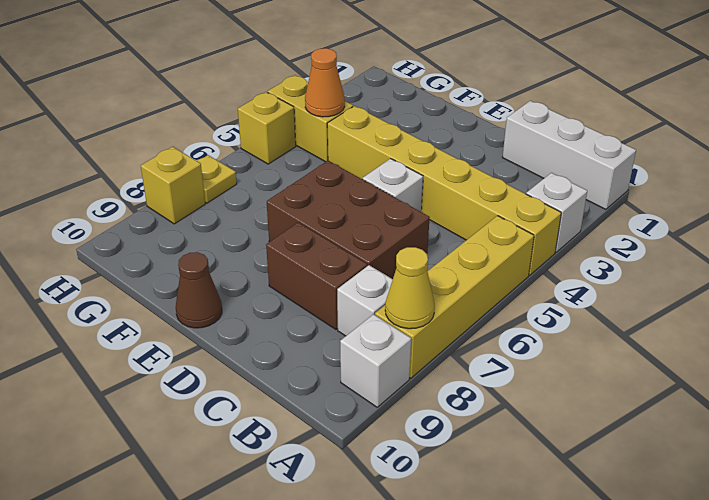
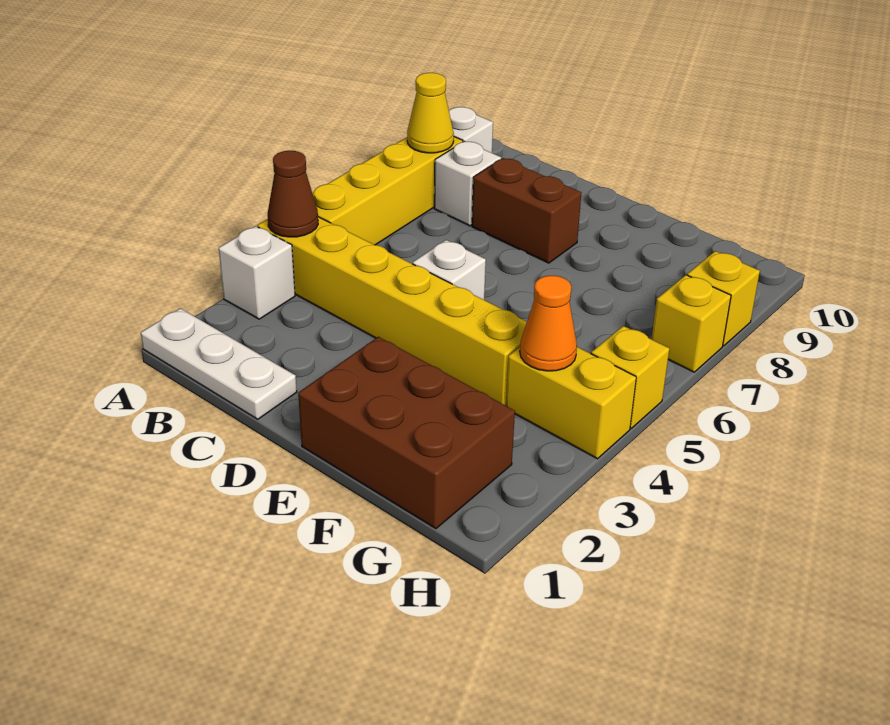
white 1x3 brick [503,101,636,209] -> white 1x3 plate [141,308,297,419]
brown 2x3 brick [267,161,430,279] -> brown 2x3 brick moved to [298,337,515,529]
brown 1x1 cone [176,252,222,328] -> brown 1x1 cone moved to [268,151,318,237]
yellow 1x1 plate [197,155,237,203] -> yellow 1x1 brick [652,275,731,372]

